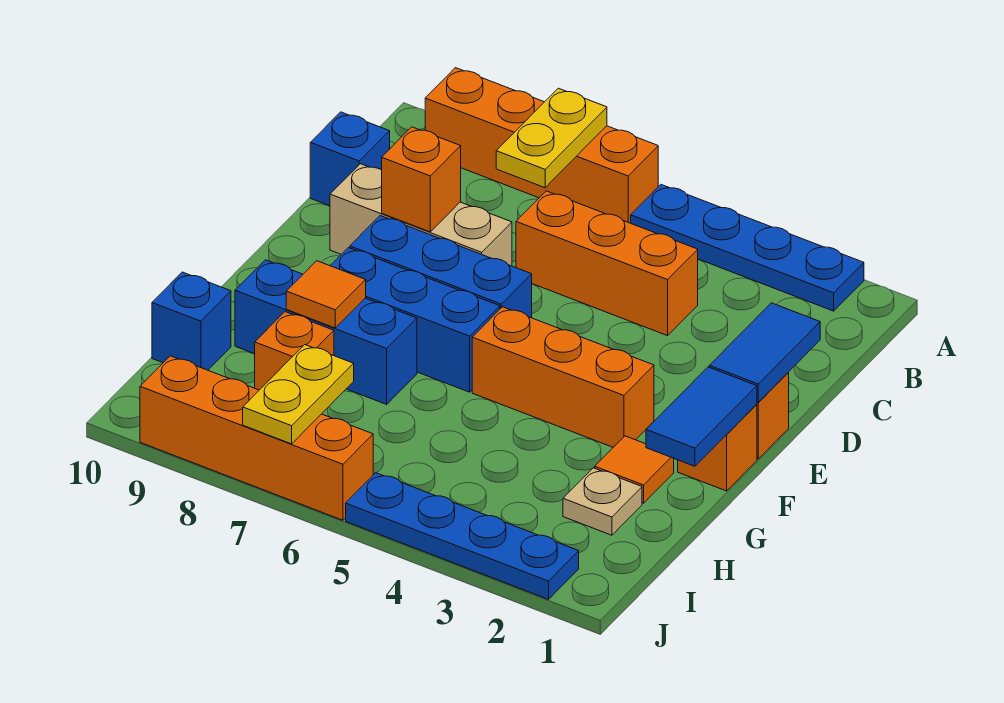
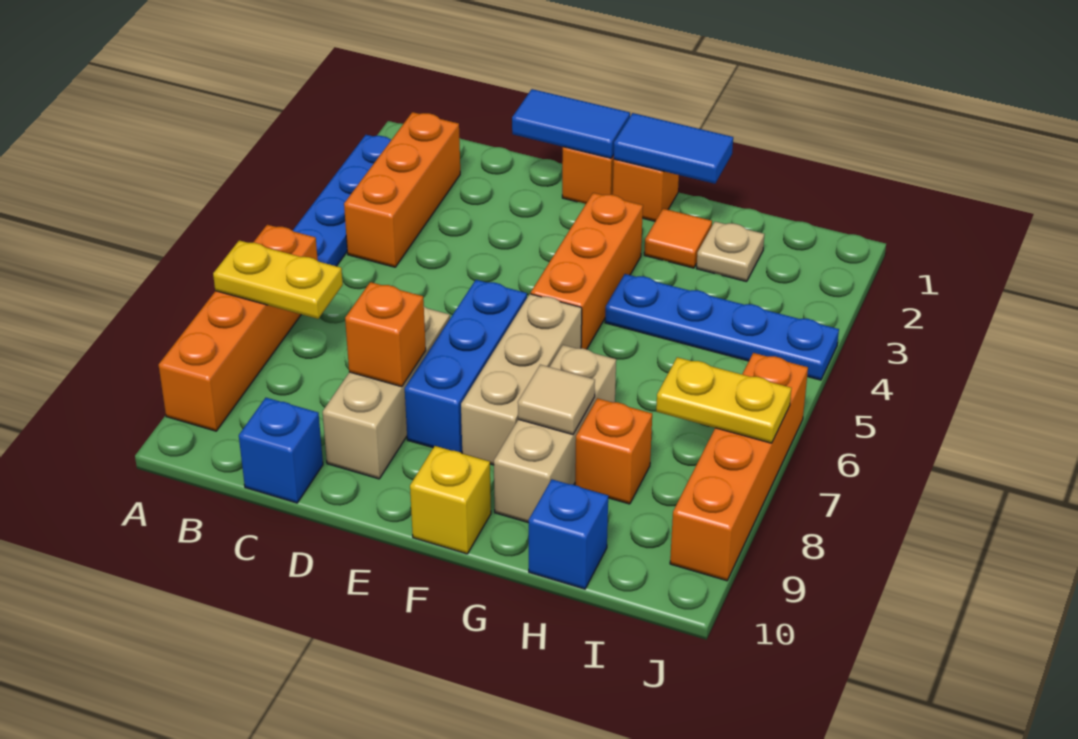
orange 1x3 brick [516,191,698,336] -> orange 1x3 brick moved to [344,112,460,267]
blue 1x3 brick [330,248,500,392] -> tan 1x3 brick [461,294,582,465]
none -> yellow 1x1 brick [410,446,491,554]
blue 1x3 brick [235,260,417,404] -> tan 1x3 brick [494,345,616,523]
orange 1x1 tile [286,261,366,328] -> tan 1x1 tile [518,365,595,435]
blue 1x4 plate [346,473,579,599] -> blue 1x4 plate turned to [605,274,839,380]

